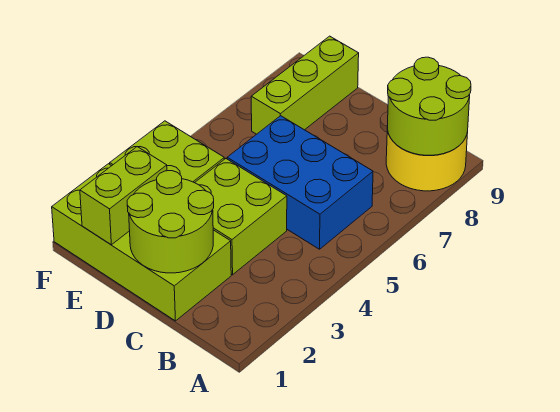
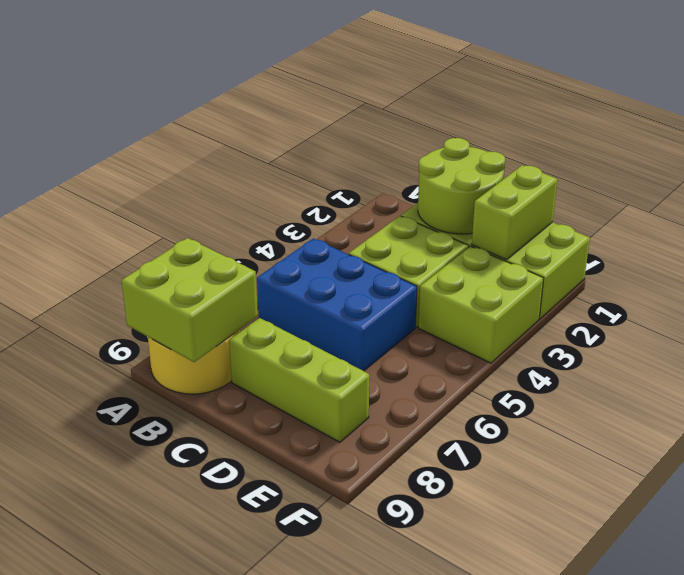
lime 2x2 round brick [387,57,471,155] -> lime 2x2 brick [122,238,258,362]
lime 1x3 brick [251,36,359,134] -> lime 1x3 brick turned to [229,318,369,442]

